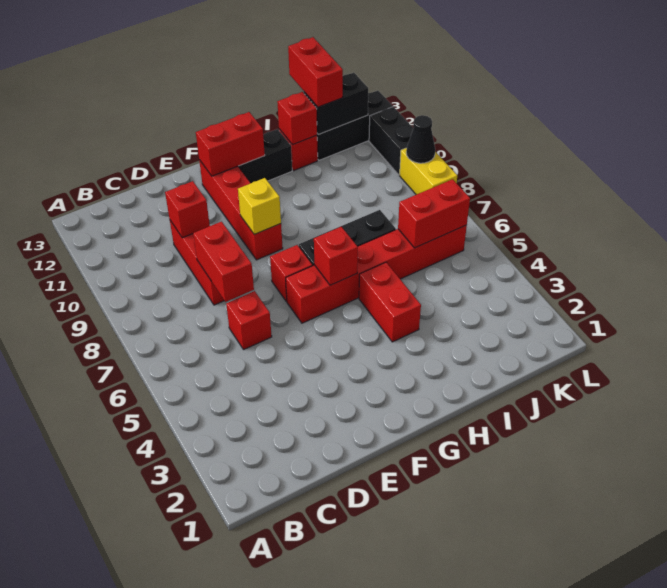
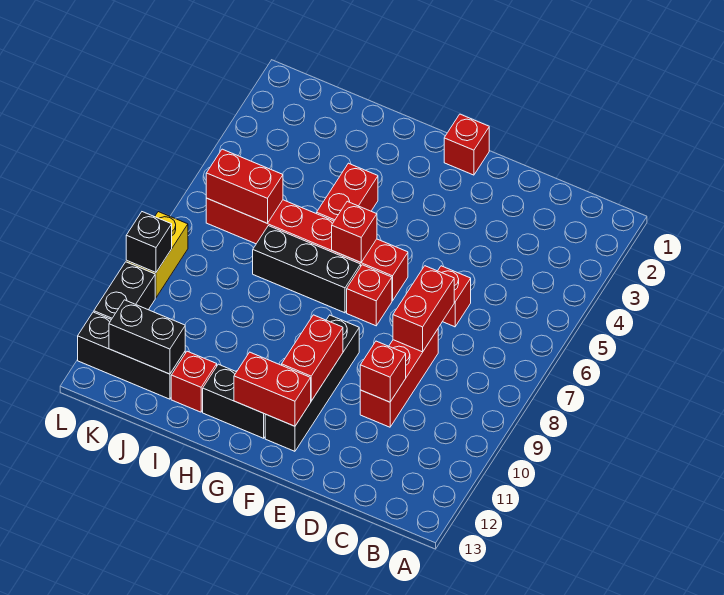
red 1x4 brick [199,160,283,260] -> black 1x4 brick [265,315,359,451]
yellow 1x1 brick [238,178,281,234] -> none
red 1x1 brick [277,92,317,145] -> red 1x1 brick moved to [444,114,489,175]
red 1x2 brick [288,37,343,107] -> red 1x2 brick moved to [282,315,343,401]
black 1x1 cone [406,115,435,163] -> black 1x1 brick [126,212,172,273]

